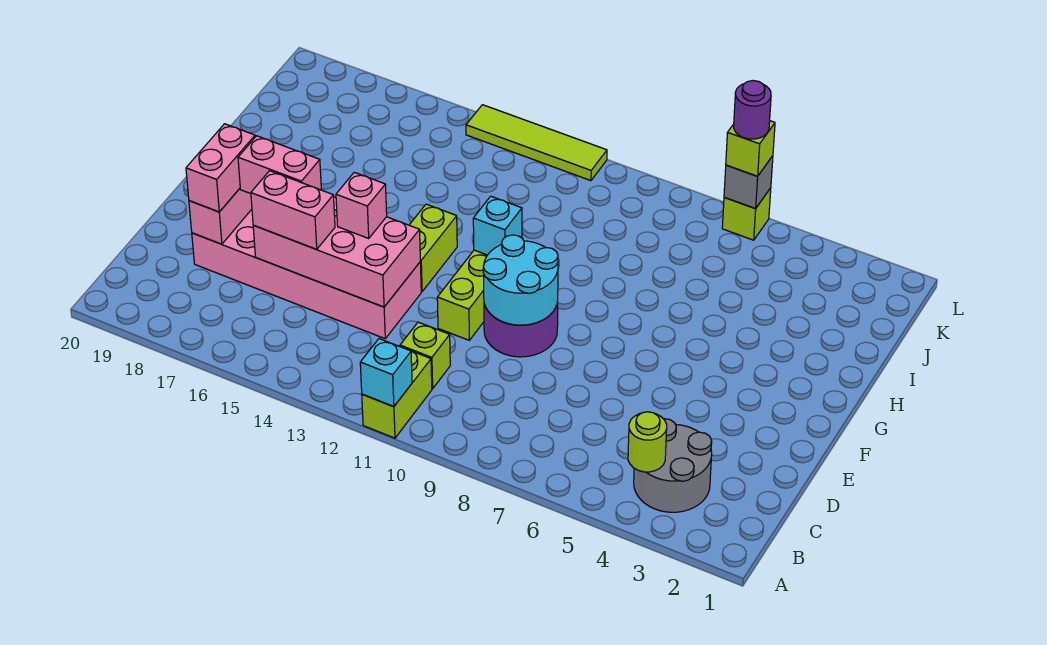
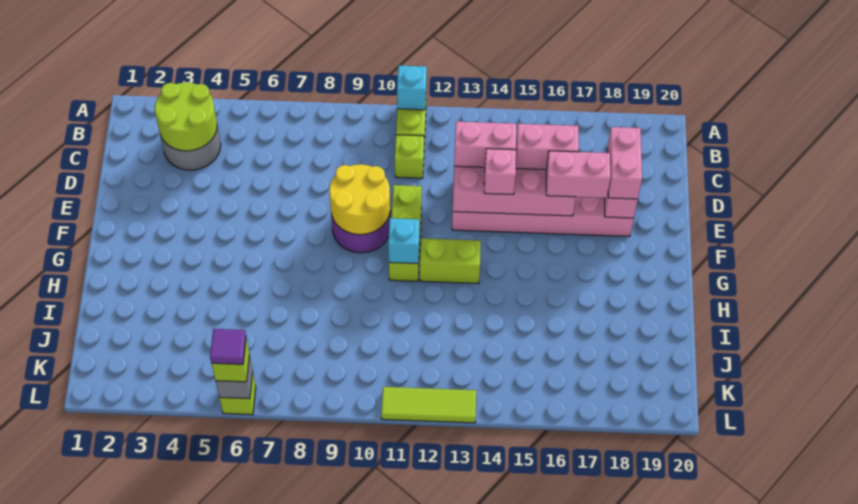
lime 1x1 round brick [628,412,667,472] -> lime 2x2 round brick [155,83,217,151]
none -> pink 1x2 brick [454,122,516,167]
cyan 2x2 round brick [483,235,558,325] -> yellow 2x2 round brick [329,164,390,235]
lime 1x2 brick [410,204,457,292] -> lime 1x2 brick turned to [420,238,481,284]
purple 1x1 round brick [734,81,771,139] -> purple 1x1 tile [210,329,246,364]
lime 1x4 tile [466,105,607,181] -> lime 1x3 tile [381,387,476,423]

